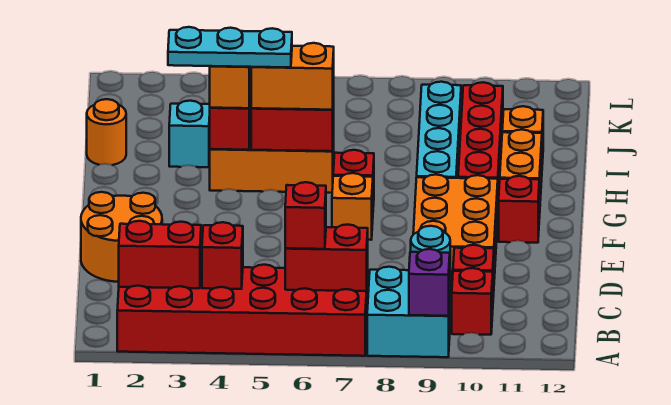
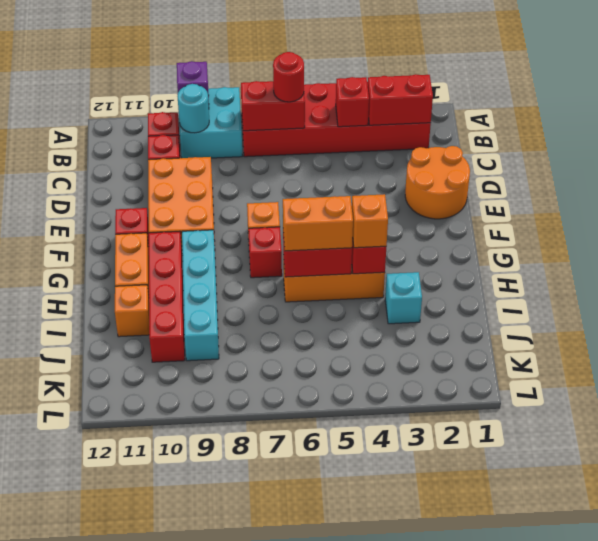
red 1x1 brick [285,182,326,249] -> red 1x1 round brick [273,52,304,102]
cyan 1x3 plate [168,27,292,68] -> none
orange 1x1 round brick [87,99,126,165] -> none

